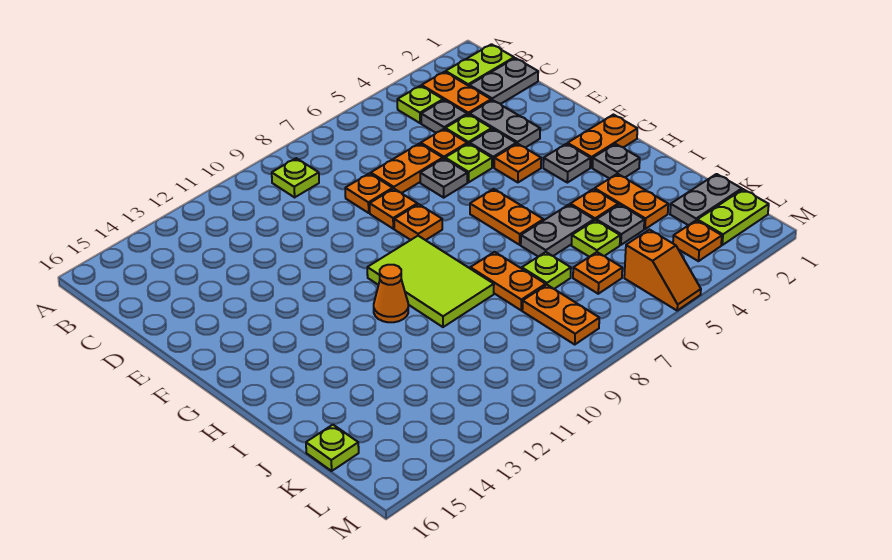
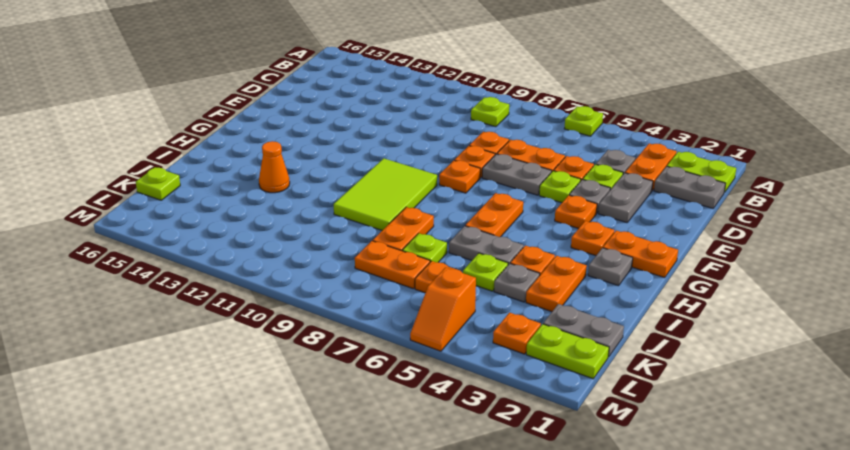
lime 1x1 plate [397,86,443,123] -> lime 1x1 plate moved to [564,106,603,136]
grey 1x1 plate [420,159,467,198] -> grey 1x2 plate [482,154,552,195]
grey 1x1 plate [543,144,590,183] -> orange 1x1 plate [571,221,614,256]
orange 1x1 cone [374,265,408,322] -> orange 1x1 cone moved to [259,141,290,193]
orange 1x2 plate [522,285,599,344] -> orange 1x2 plate turned to [355,241,430,289]

